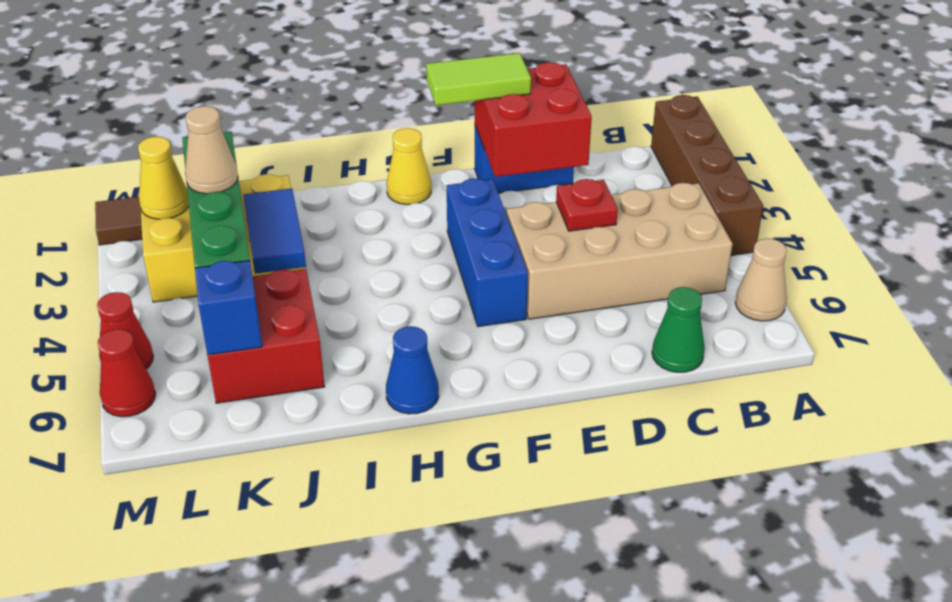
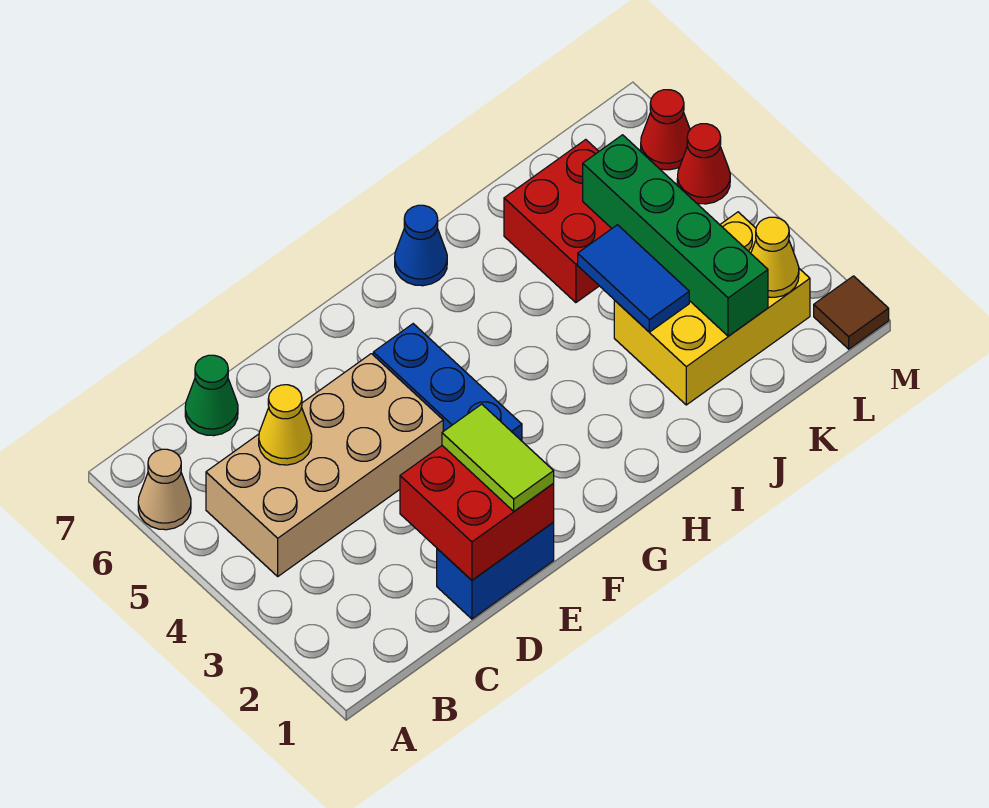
brown 1x4 brick [651,95,763,255] -> none
red 1x1 plate [556,179,618,231] -> none
lime 1x2 tile [426,53,531,105] -> lime 1x2 tile turned to [442,404,554,511]
yellow 1x1 cone [387,128,431,205] -> yellow 1x1 cone moved to [259,385,312,465]
tan 1x1 cone [185,106,238,194] -> none
blue 1x1 brick [195,261,262,355] -> none

